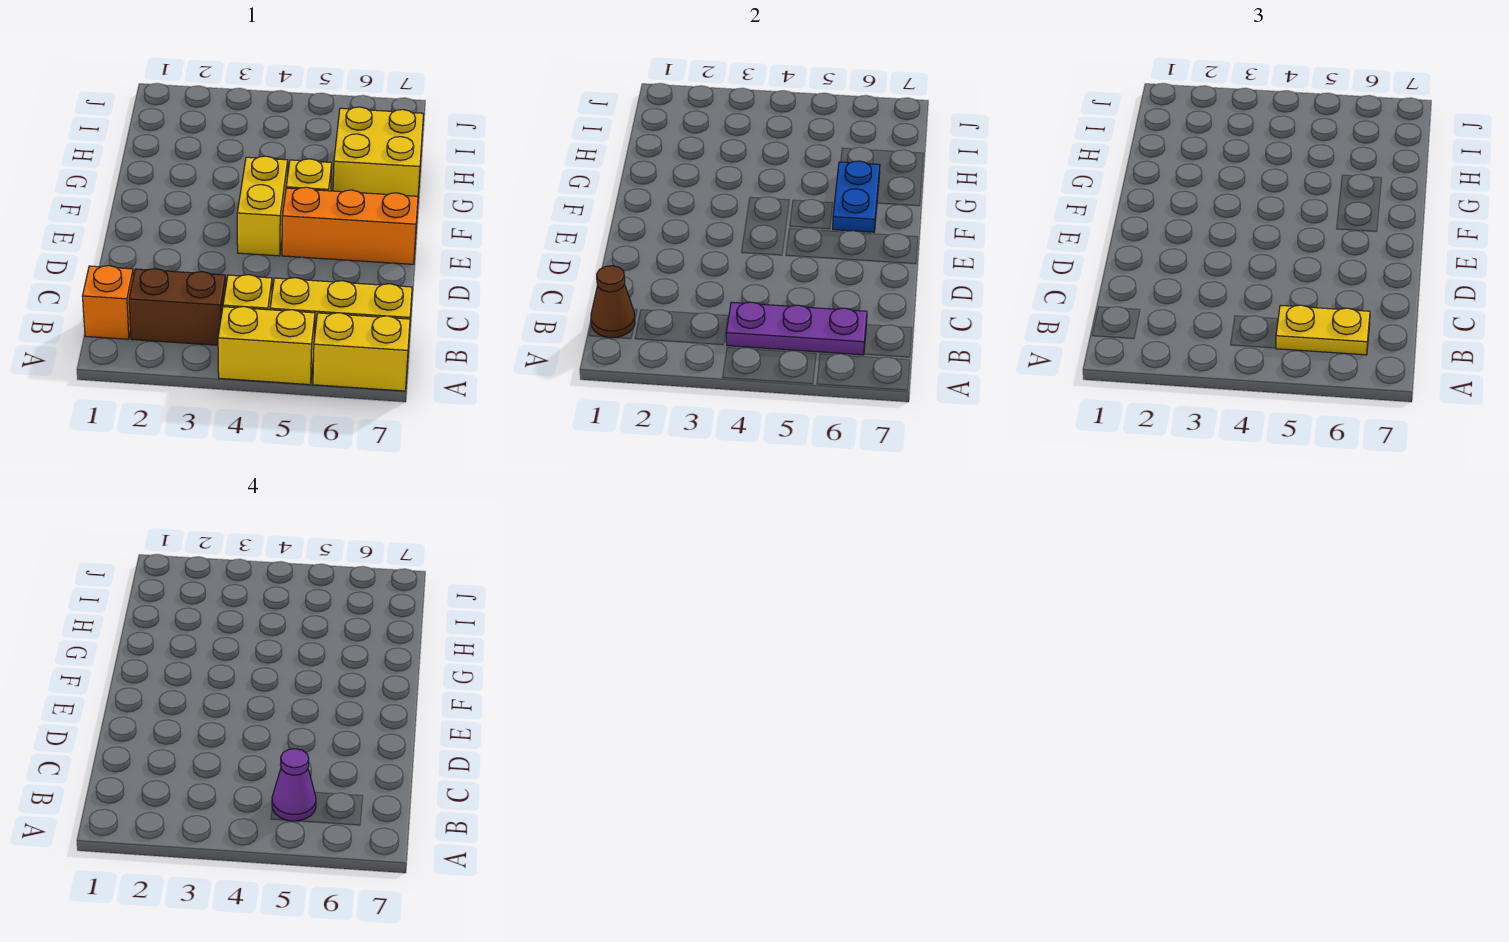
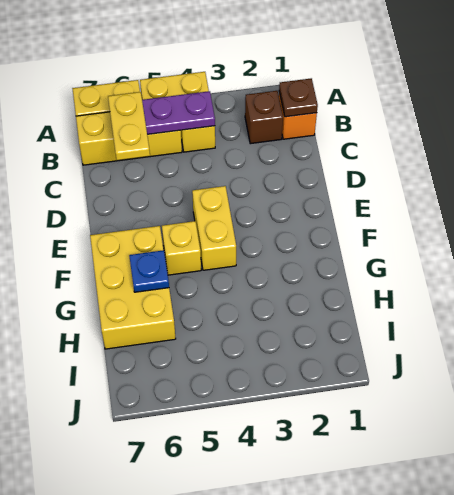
brown 1x1 cone [591,266,635,338] -> brown 1x1 plate [279,78,318,117]
brown 1x2 brick [129,269,226,345] -> brown 1x1 brick [245,91,283,144]
yellow 1x2 plate [1276,305,1370,355] -> yellow 1x2 plate turned to [108,92,150,160]
purple 1x1 cone [272,749,316,821] -> none
orange 1x3 brick [282,187,418,264] -> none
blue 1x2 plate [833,161,880,232] -> blue 1x1 plate [129,250,169,292]
yellow 2x2 brick [333,107,423,196] -> yellow 2x3 brick [90,226,176,349]

